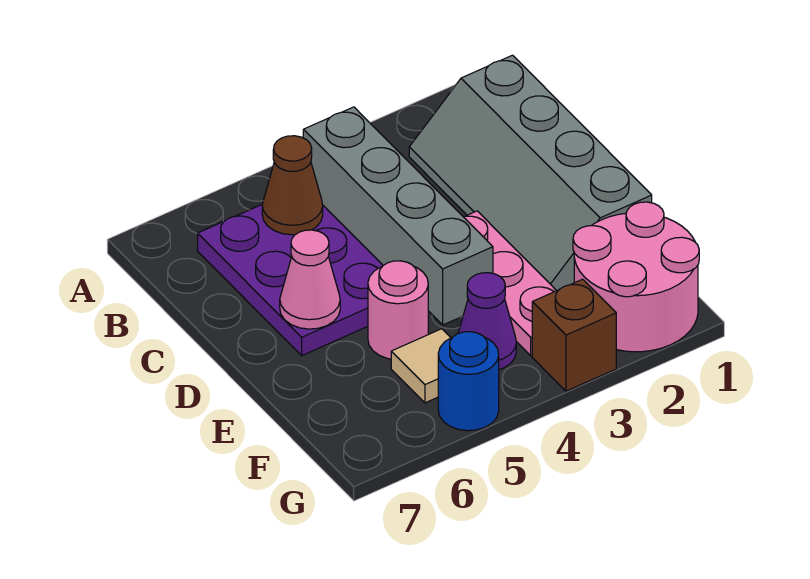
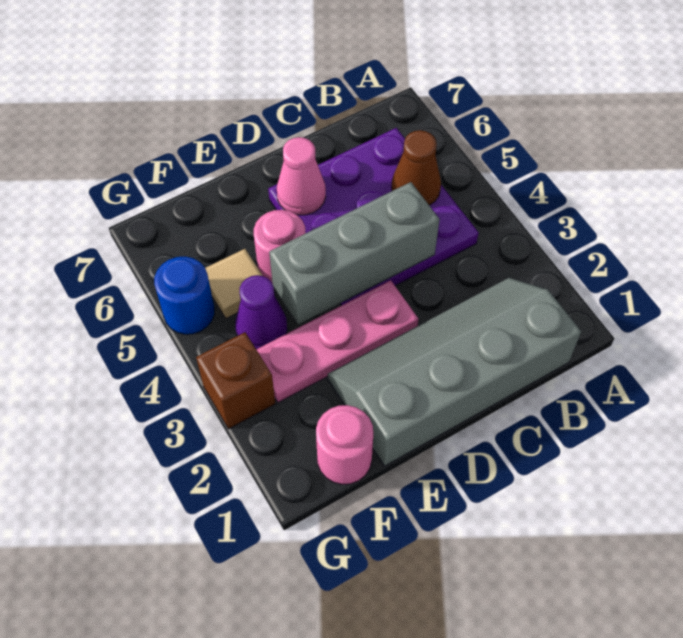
grey 1x4 brick [303,107,493,325] -> grey 1x3 brick [269,182,440,325]
pink 2x2 round brick [573,202,699,352] -> pink 1x1 round brick [316,405,373,484]

